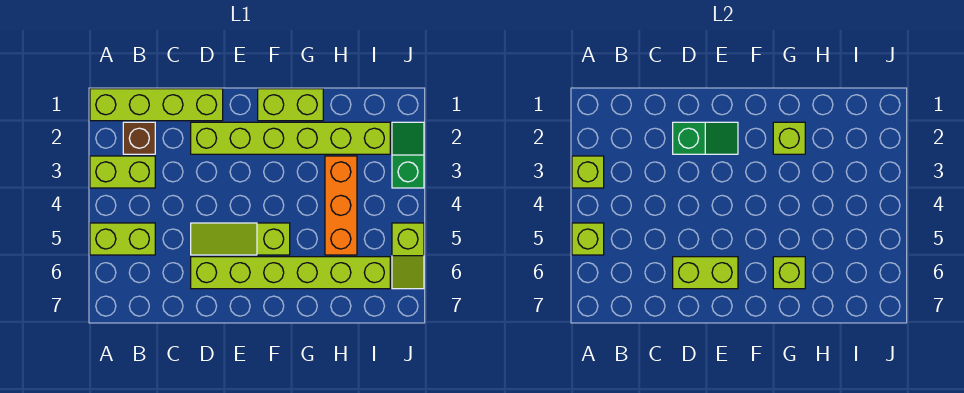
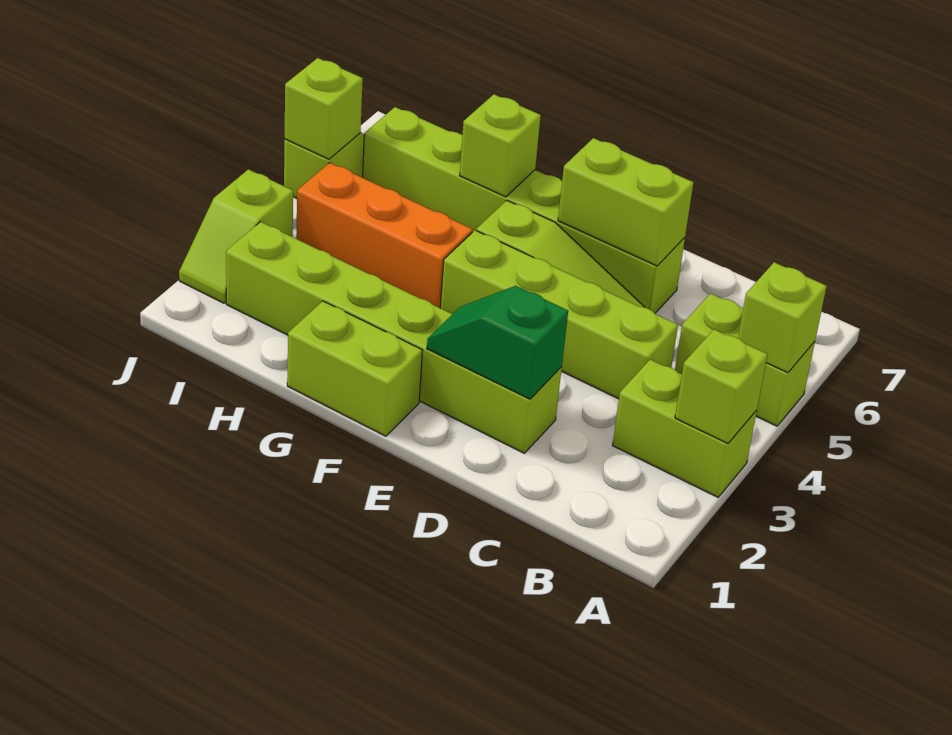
lime 1x4 brick [90,89,223,121] -> lime 1x4 brick moved to [440,230,678,399]
brown 1x1 brick [123,122,155,154] -> none
lime 1x1 brick [773,122,805,154] -> lime 1x1 brick moved to [285,58,363,159]
orange 1x3 brick [325,156,357,255] -> orange 1x3 brick turned to [296,163,472,308]
green 1x2 slope [392,122,424,188] -> lime 1x2 slope [179,169,293,303]

